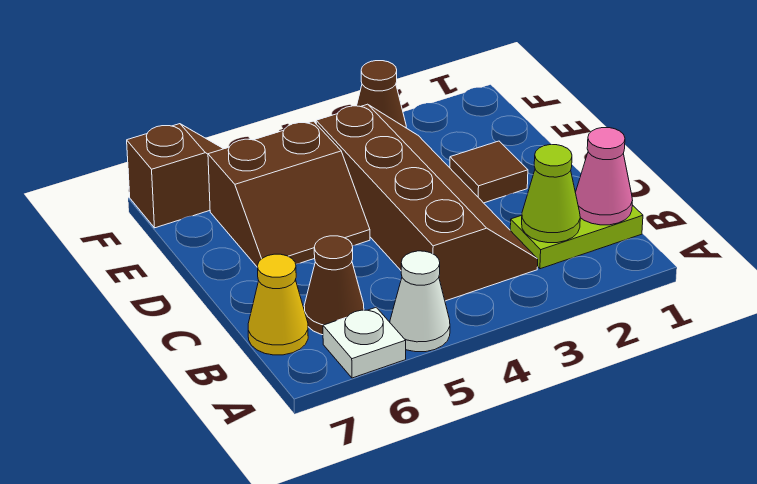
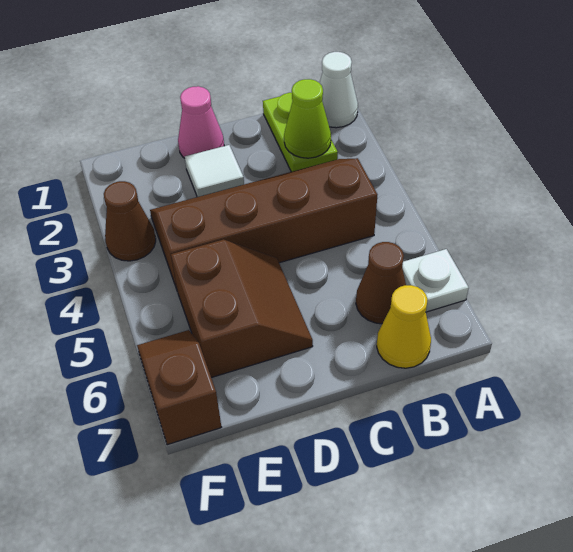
white 1x1 cone [390,251,450,352] -> white 1x1 cone moved to [320,52,358,128]
pink 1x1 cone [575,128,633,225] -> pink 1x1 cone moved to [178,86,224,158]
brown 1x1 tile [450,141,528,203] -> white 1x1 tile [185,145,244,197]

